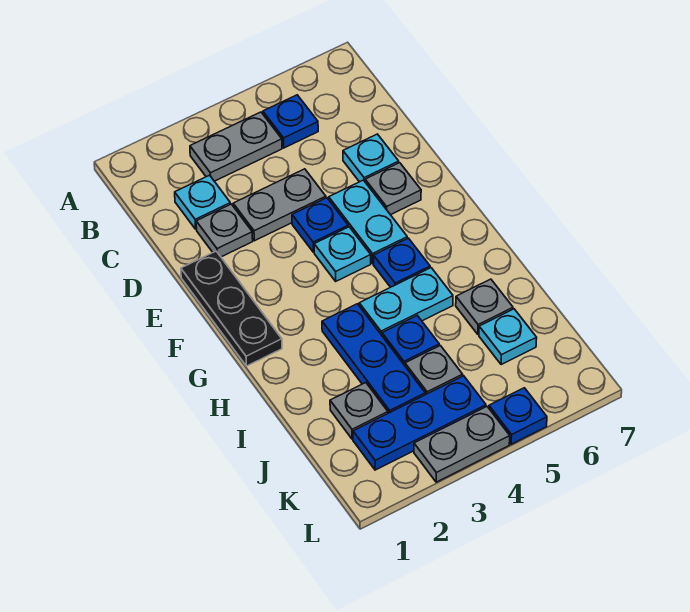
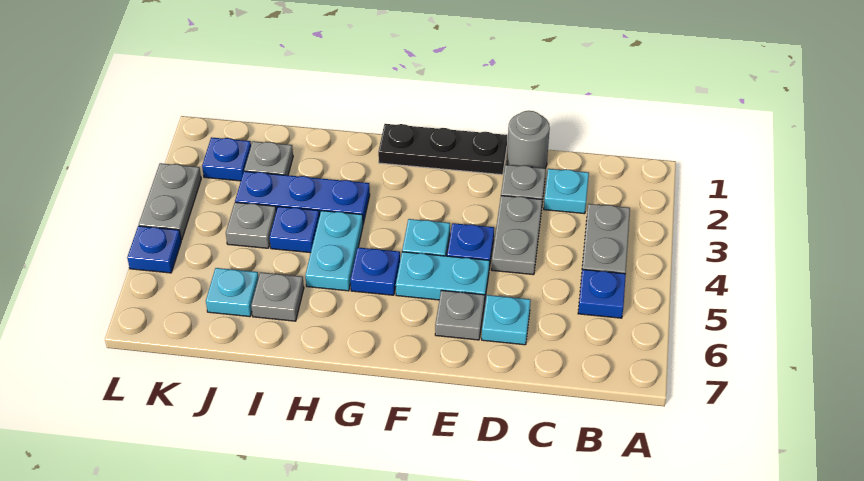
none -> grey 1x1 round brick [507,111,550,168]
blue 1x3 plate [353,376,486,470] -> blue 1x1 plate [202,137,251,181]

